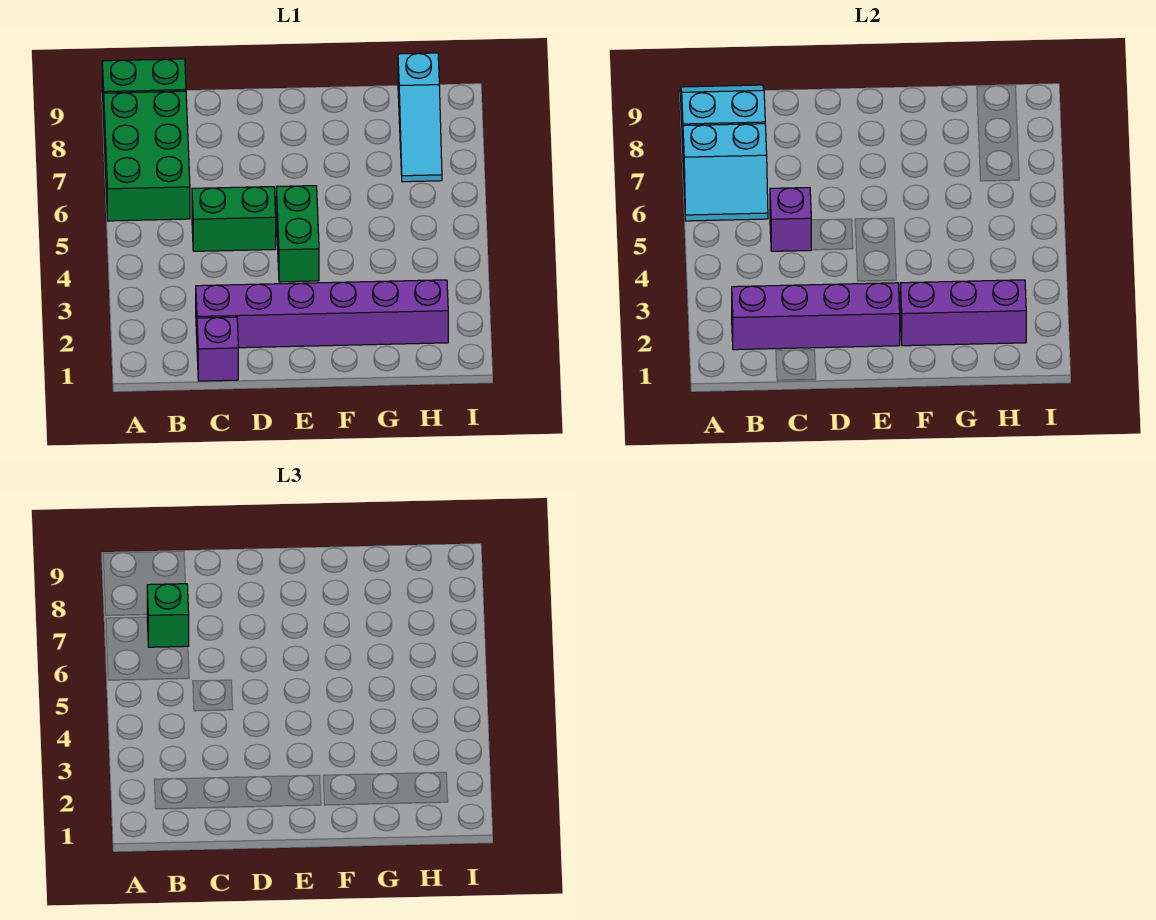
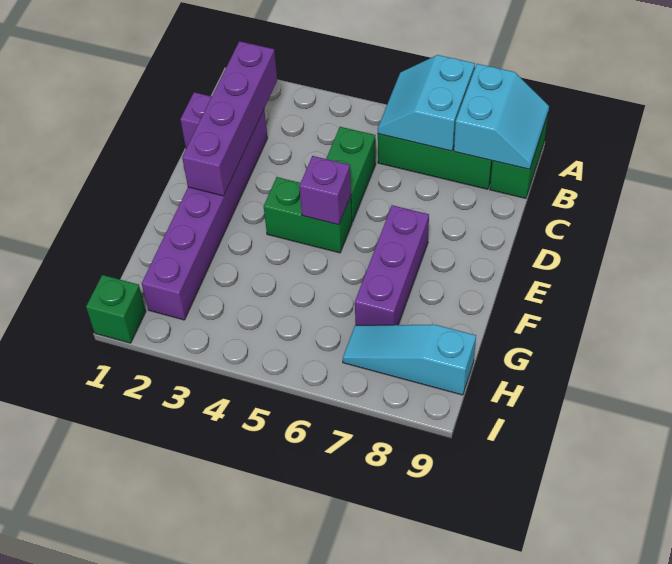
green 1x1 brick [147,584,189,647] -> green 1x1 brick moved to [86,275,146,343]
purple 1x1 brick [770,188,811,251] -> purple 1x1 brick moved to [299,156,351,225]
purple 1x3 brick [900,280,1026,346] -> purple 1x3 brick moved to [355,205,429,325]

